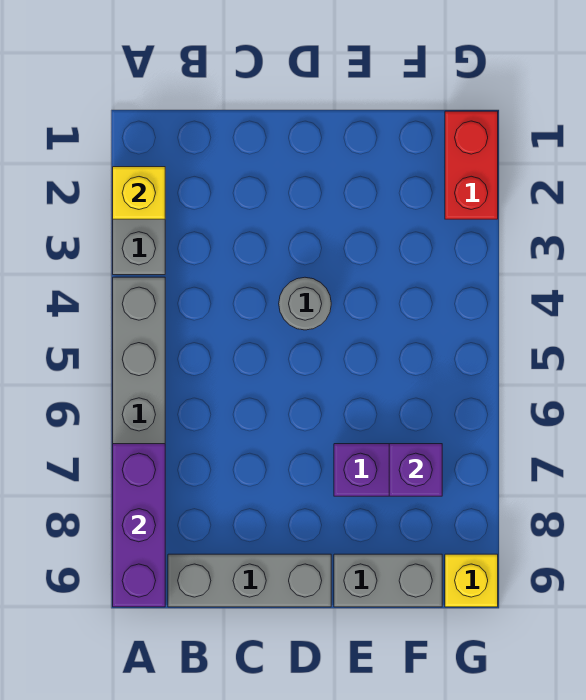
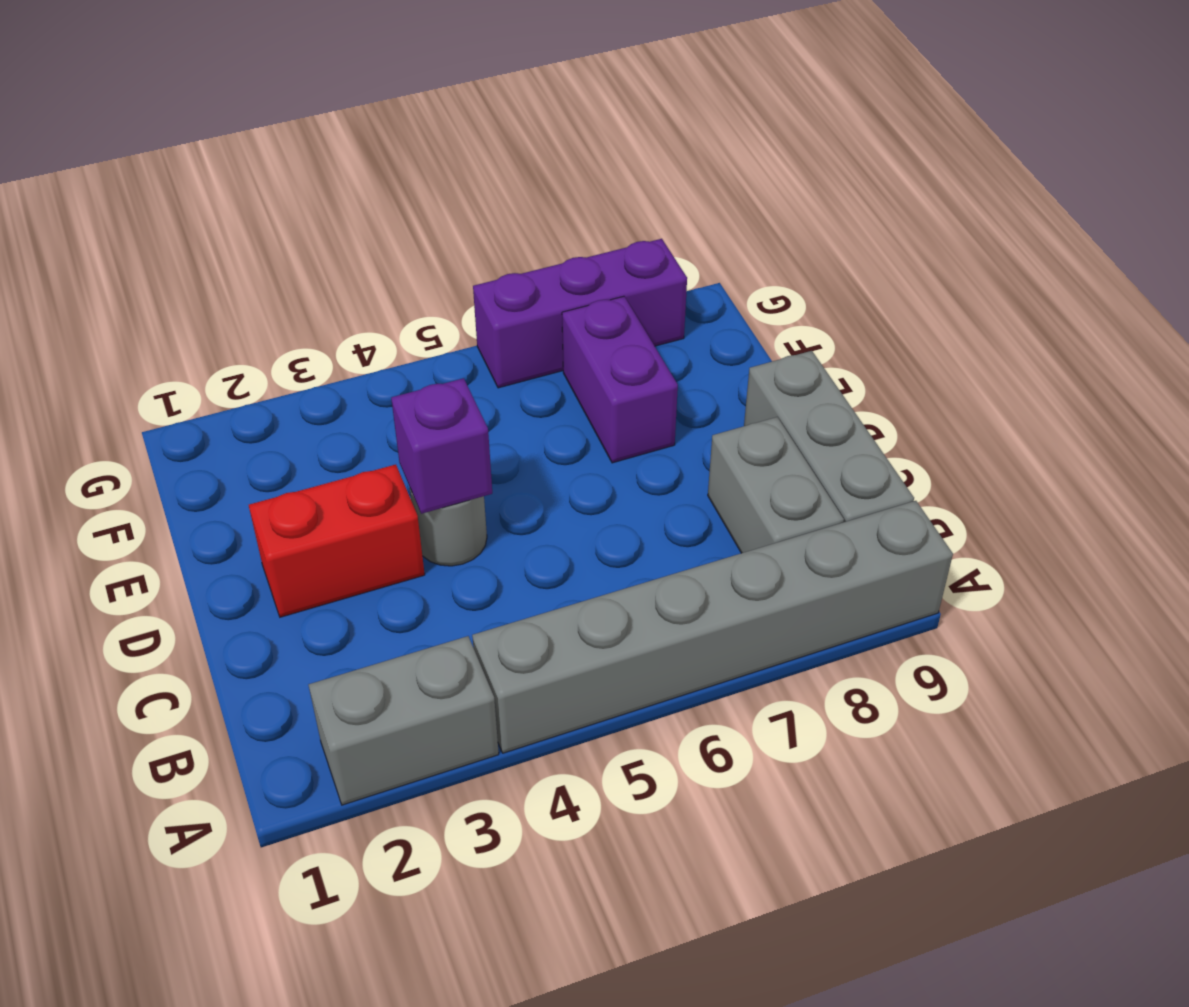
yellow 1x1 brick [113,167,165,219] -> none
purple 1x3 brick [113,444,165,607] -> purple 1x3 brick moved to [473,239,687,388]
grey 1x2 brick [334,554,442,607] -> grey 1x2 brick moved to [708,417,844,553]
purple 1x1 brick [389,444,442,496] -> purple 1x1 brick moved to [391,378,492,514]
red 1x2 brick [445,111,498,219] -> red 1x2 brick moved to [249,465,425,617]
yellow 1x1 brick [445,554,498,607] -> none

